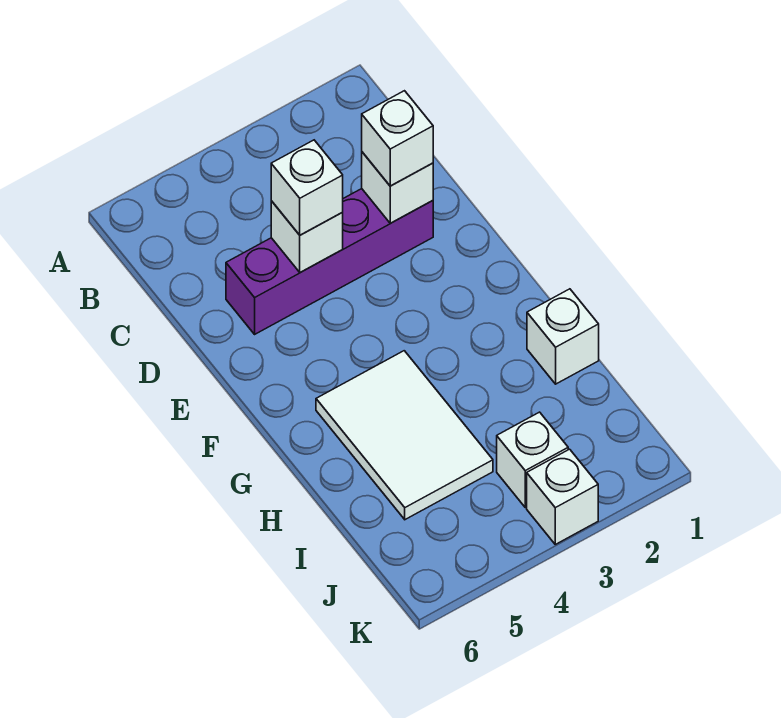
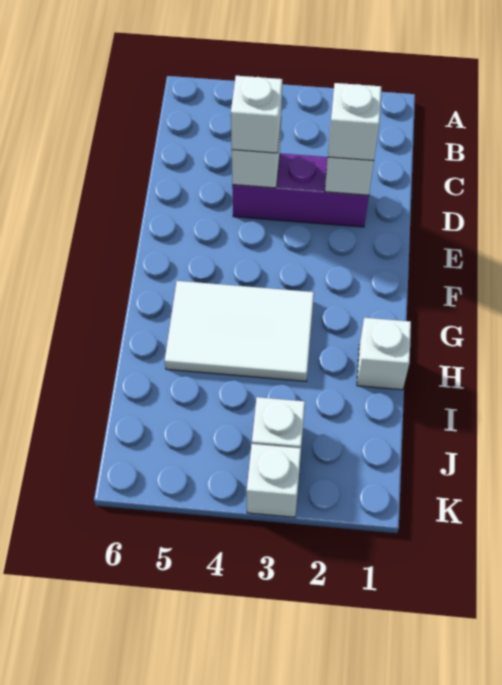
purple 1x4 brick [226,189,433,334] -> purple 1x3 brick [232,153,369,227]
white 2x3 tile [316,351,493,520] -> white 2x3 tile turned to [165,281,314,381]

